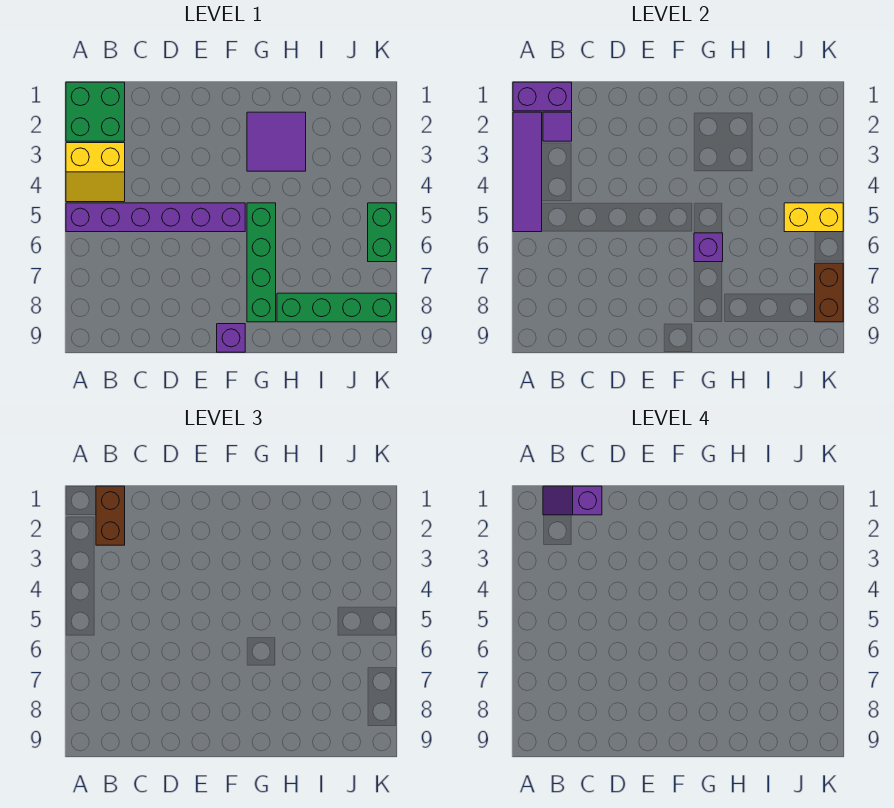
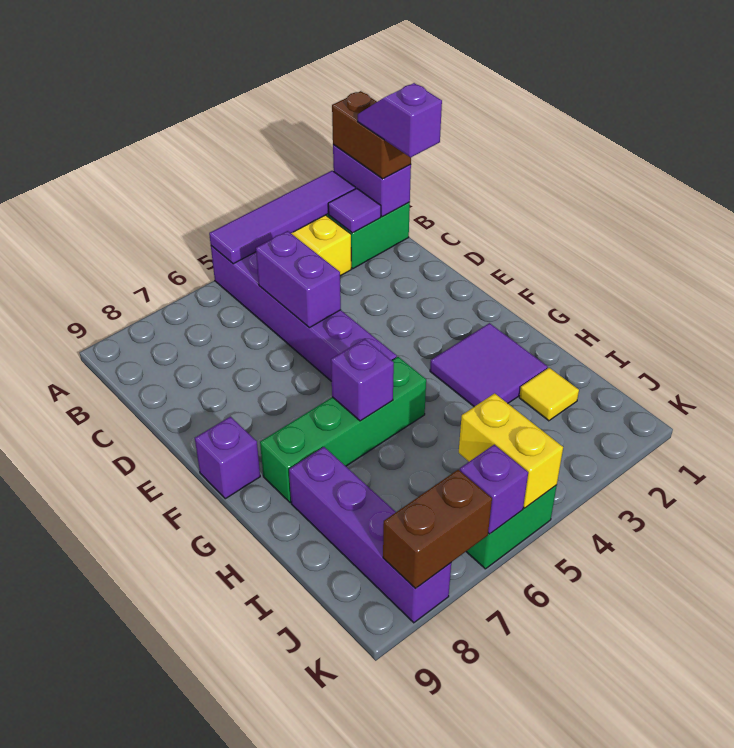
brown 1x2 brick [96,486,125,545] -> brown 1x2 brick turned to [332,91,411,179]
none -> purple 1x2 brick [256,231,341,328]
green 1x4 brick [277,293,396,322] -> purple 1x4 brick [289,447,451,623]
none -> yellow 1x1 tile [519,368,579,421]
none -> purple 1x1 brick [460,445,528,534]

